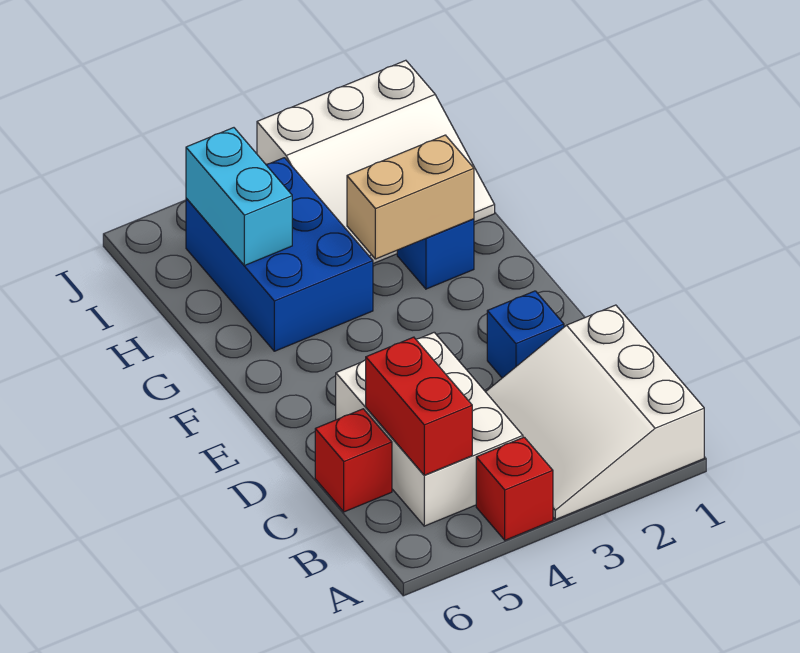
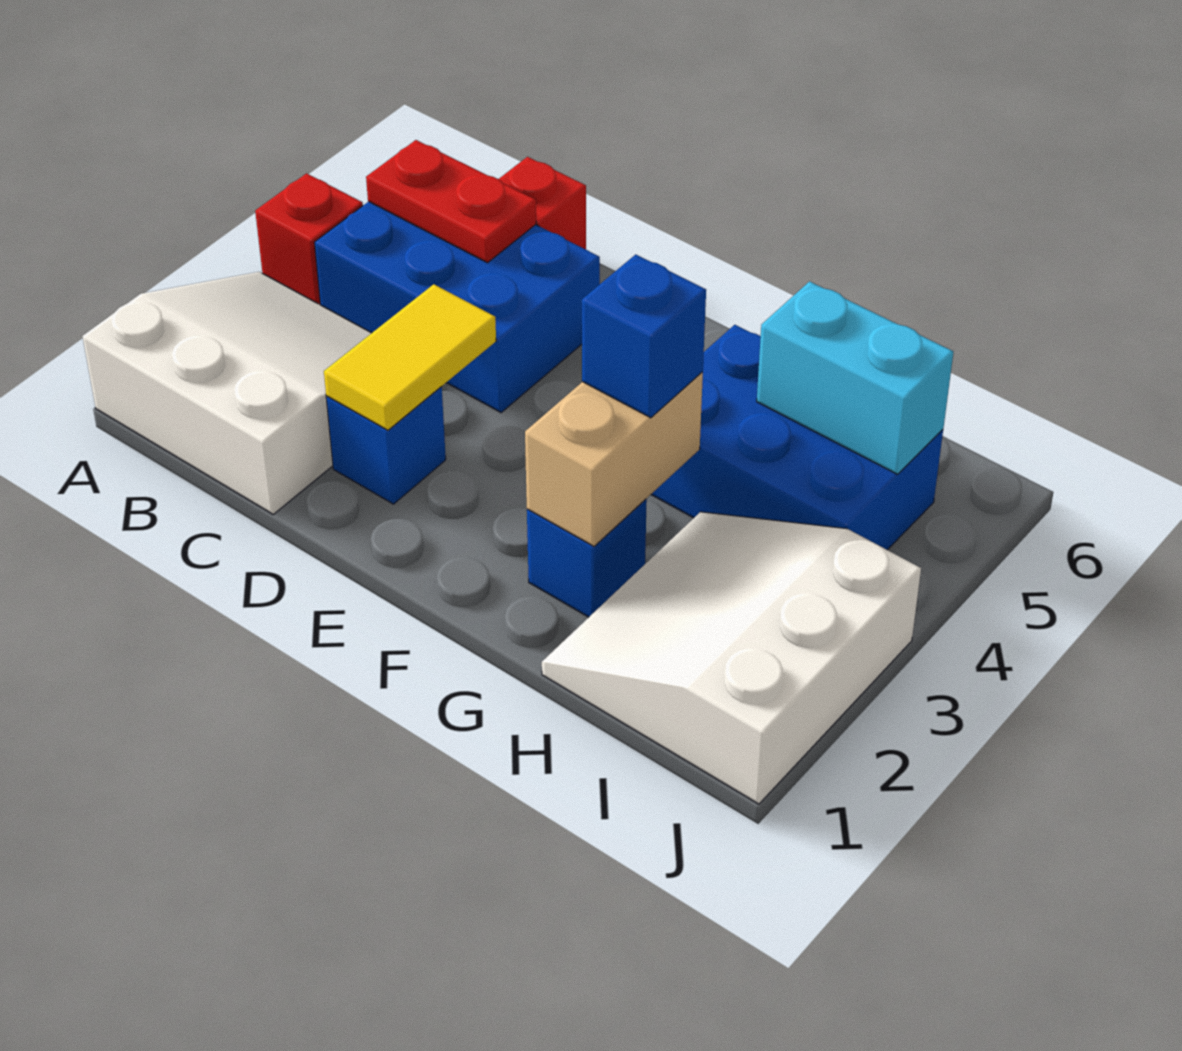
white 2x3 brick [336,332,523,526] -> blue 2x3 brick [314,202,600,412]
red 1x2 brick [366,337,472,475] -> red 1x2 plate [366,140,536,263]
none -> yellow 1x2 tile [324,284,496,430]
none -> blue 1x1 brick [582,255,706,418]

